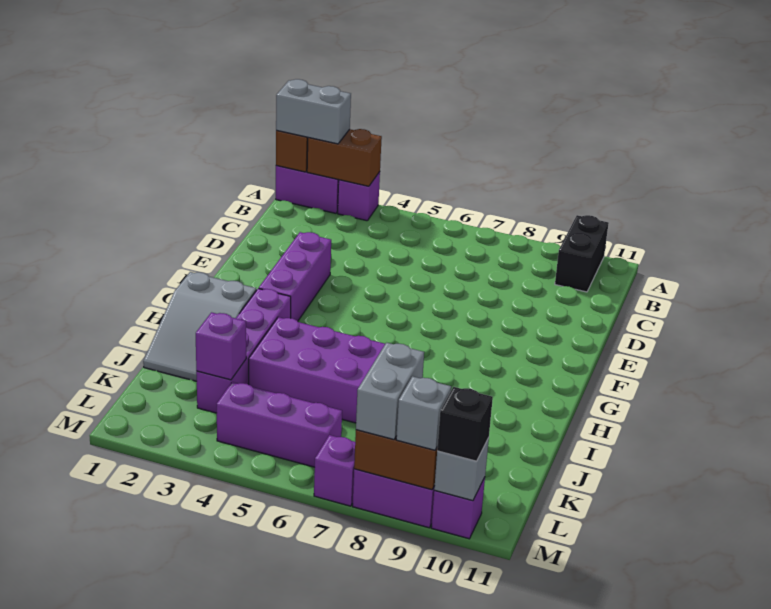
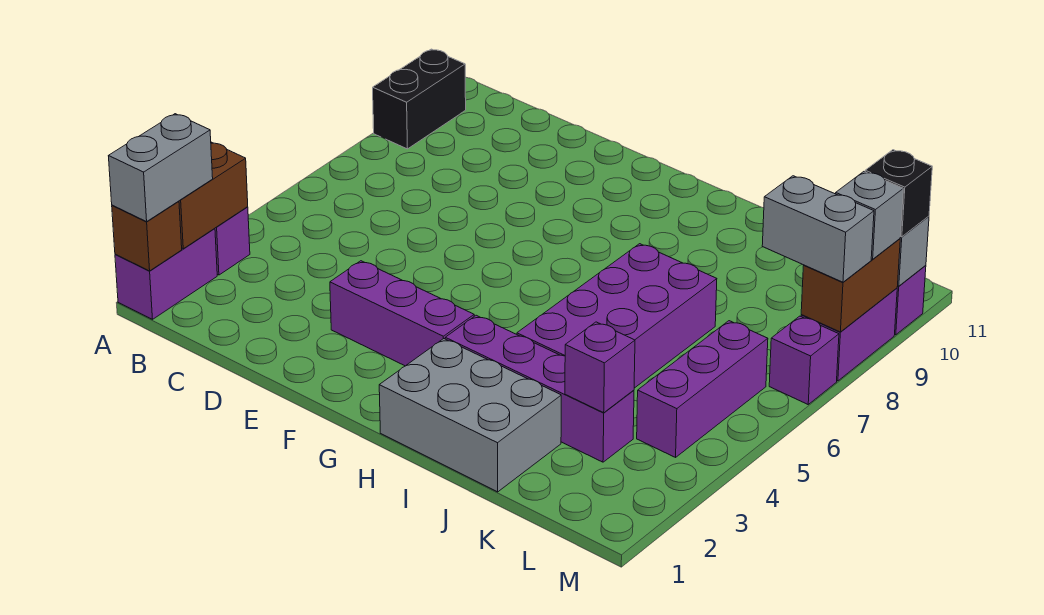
black 1x2 brick [555,215,609,292] -> black 1x2 brick turned to [373,49,466,149]
grey 2x3 slope [143,272,256,381] -> grey 2x3 brick [379,339,561,492]

